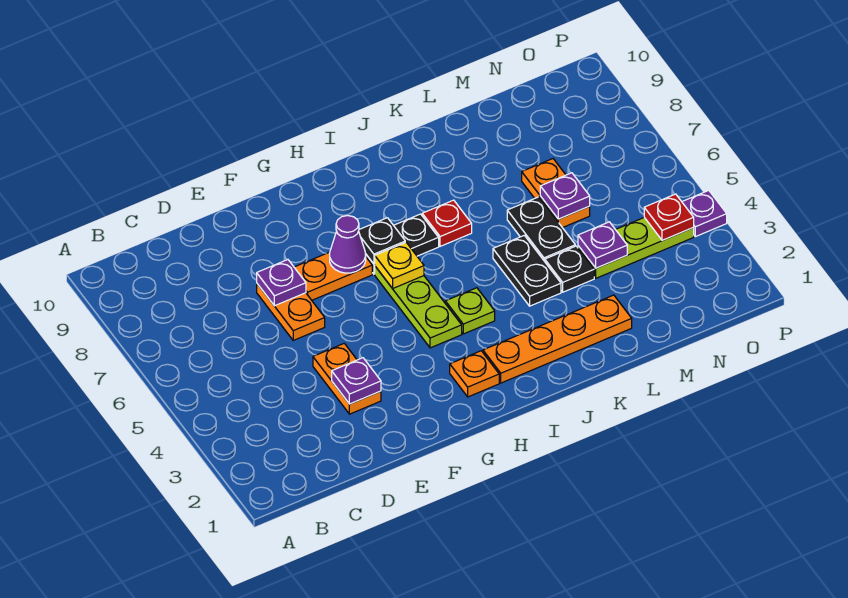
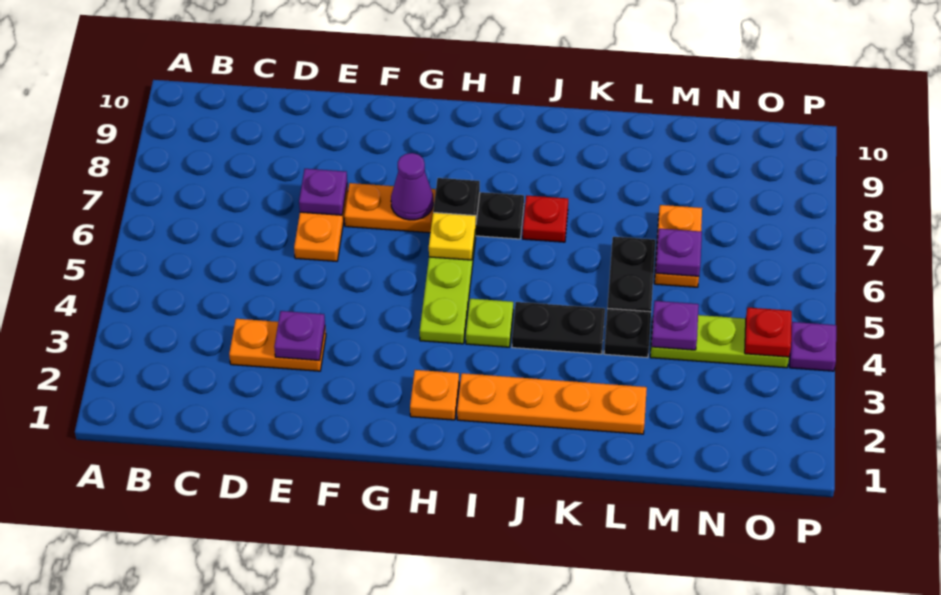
orange 1x2 plate [313,343,381,414] -> orange 1x2 plate turned to [229,319,326,371]
black 1x2 plate [493,235,561,306] -> black 1x2 plate turned to [512,302,605,354]

